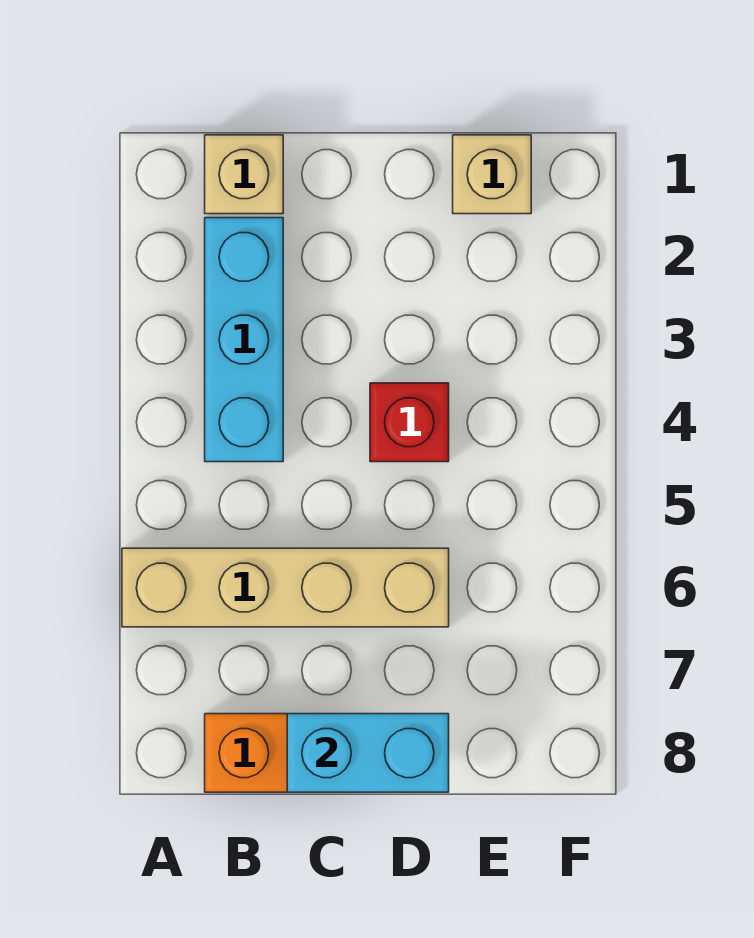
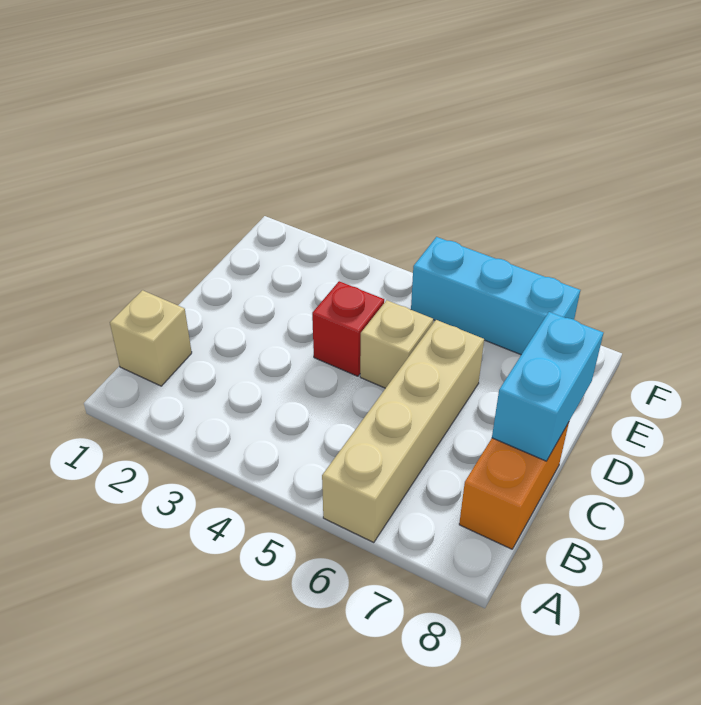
cyan 1x3 brick [205,218,283,462] -> cyan 1x3 brick moved to [411,237,580,355]
tan 1x1 brick [453,135,531,214] -> tan 1x1 brick moved to [360,300,433,388]

